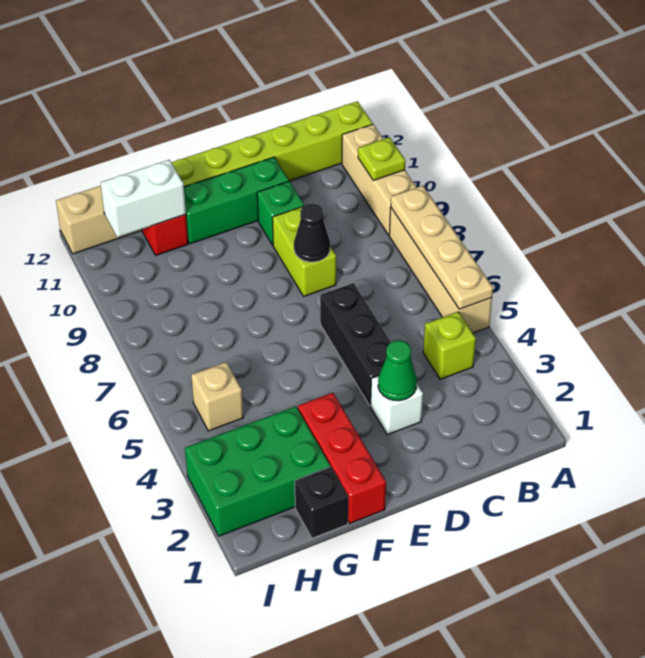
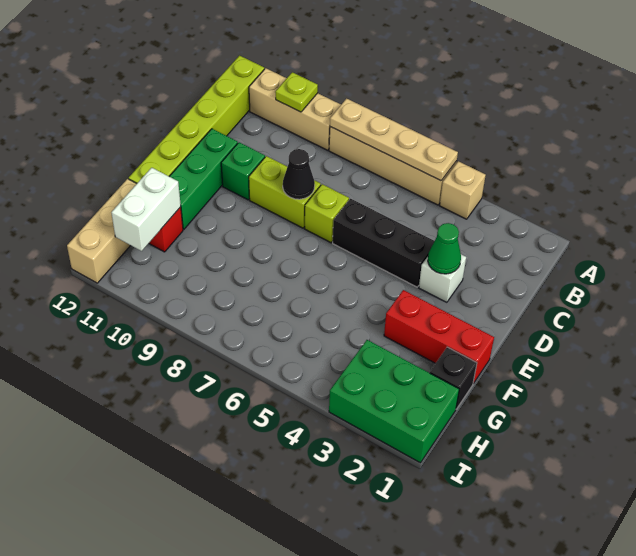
lime 1x1 brick [423,312,476,379] -> lime 1x1 brick moved to [305,184,349,243]
green 2x3 brick [185,406,330,536] -> green 2x3 brick turned to [329,340,459,463]
tan 1x1 brick [191,362,243,431] -> tan 1x1 brick moved to [440,161,486,219]

